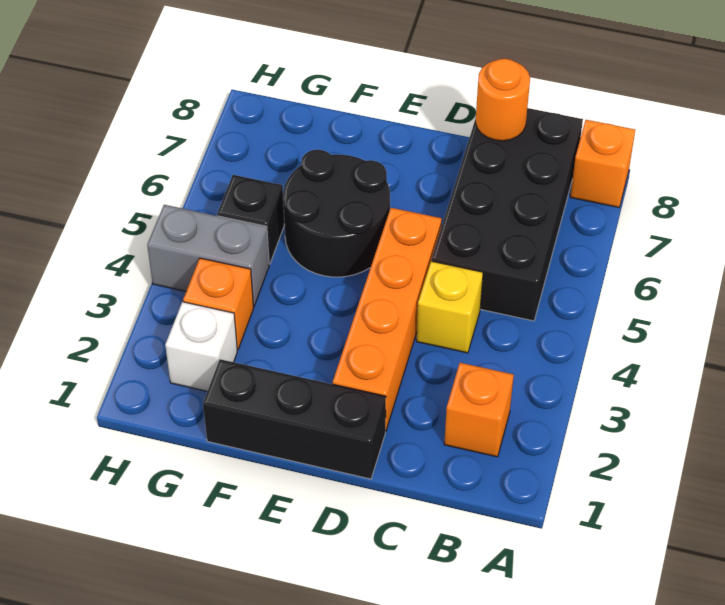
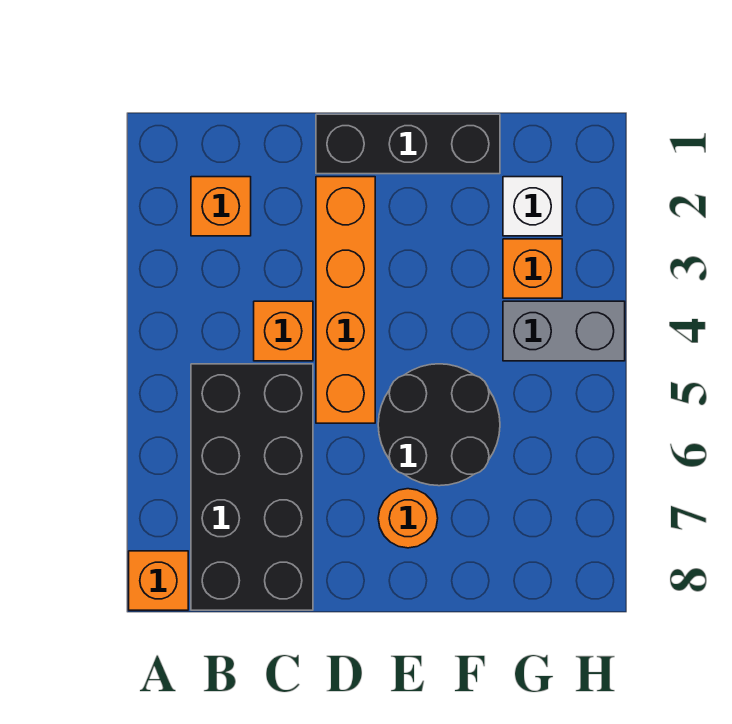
yellow 1x1 brick [417,261,483,353] -> orange 1x1 brick [254,301,313,361]
orange 1x1 round brick [475,59,530,141] -> orange 1x1 round brick moved to [378,489,438,548]
black 1x1 brick [217,175,284,264] -> none

